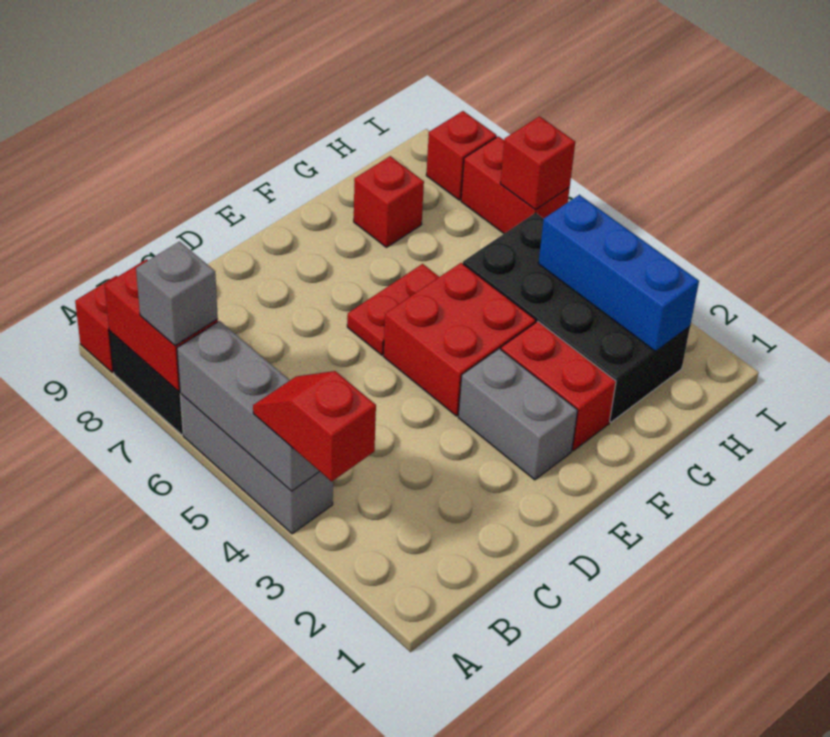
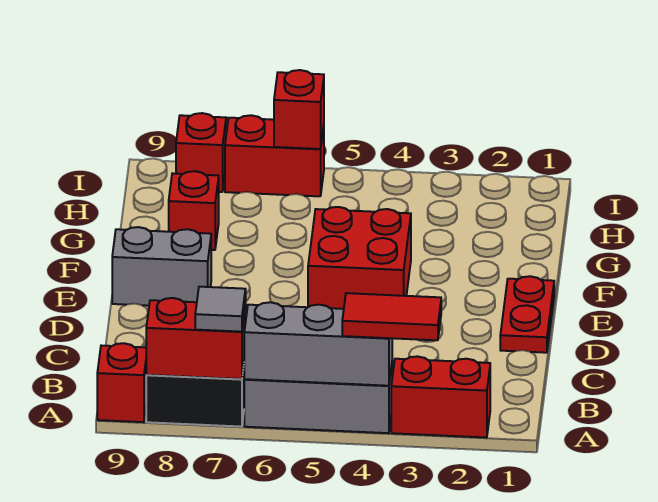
red 1x2 slope [253,371,376,481] -> red 1x2 tile [342,293,441,340]
grey 1x1 brick [136,242,218,346] -> grey 1x1 tile [195,287,246,332]
grey 1x2 brick [458,349,578,480] -> grey 1x2 brick moved to [112,227,211,306]
red 1x2 plate [347,264,439,355] -> red 1x2 plate moved to [500,276,554,353]
red 1x2 brick [501,321,616,451] -> red 1x2 brick moved to [391,356,490,438]
black 2x4 brick [463,213,690,422] -> none
blue 1x3 brick [539,195,699,351] -> none

